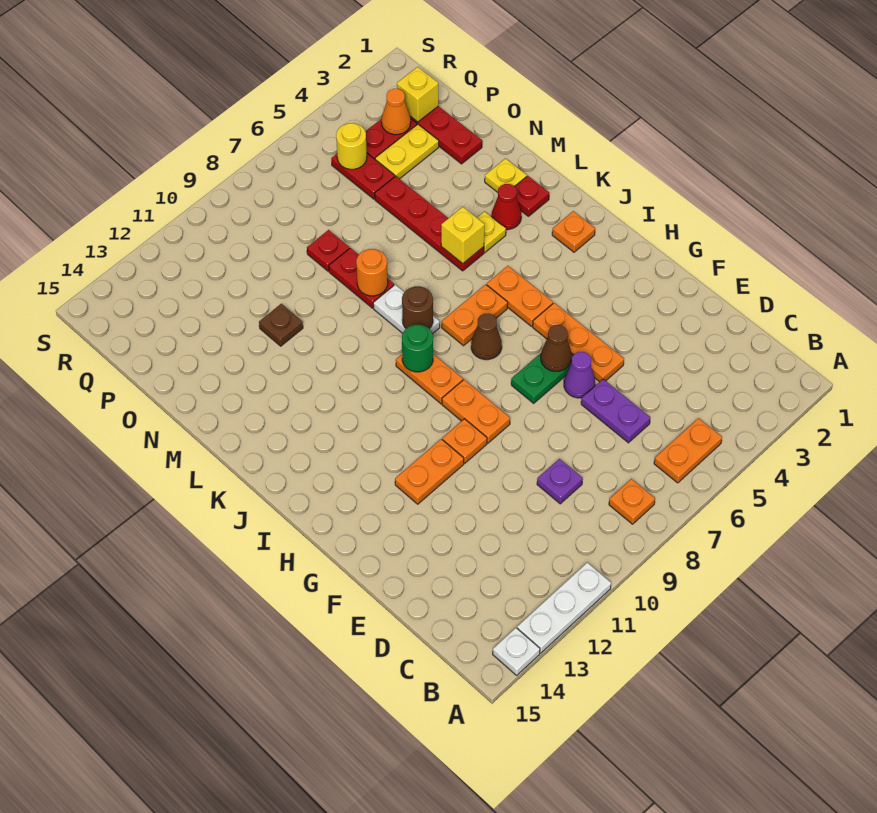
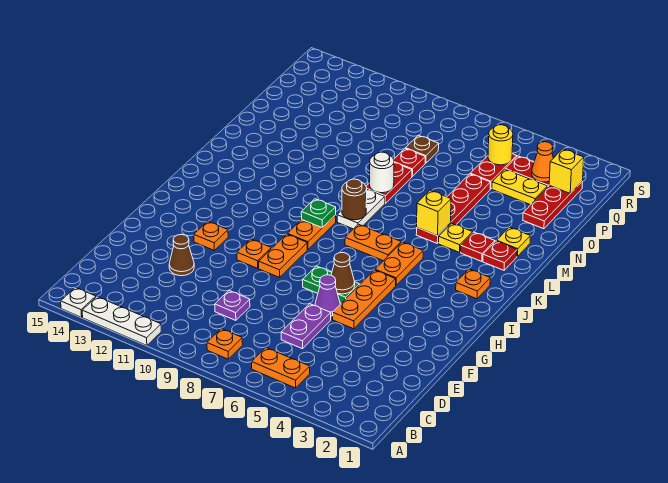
orange 1x2 plate [395,439,464,504] -> orange 1x1 plate [194,221,228,250]
brown 1x1 cone [471,314,502,360] -> brown 1x1 cone moved to [169,234,194,276]
green 1x1 round brick [402,325,433,372] -> green 1x1 plate [301,199,336,228]
red 1x1 cone [492,184,521,230] -> red 1x1 plate [461,232,495,261]
orange 1x1 round brick [356,249,388,296] -> white 1x1 round brick [370,152,394,193]
brown 1x1 plate [259,304,303,346] -> brown 1x1 plate moved to [405,135,439,163]

